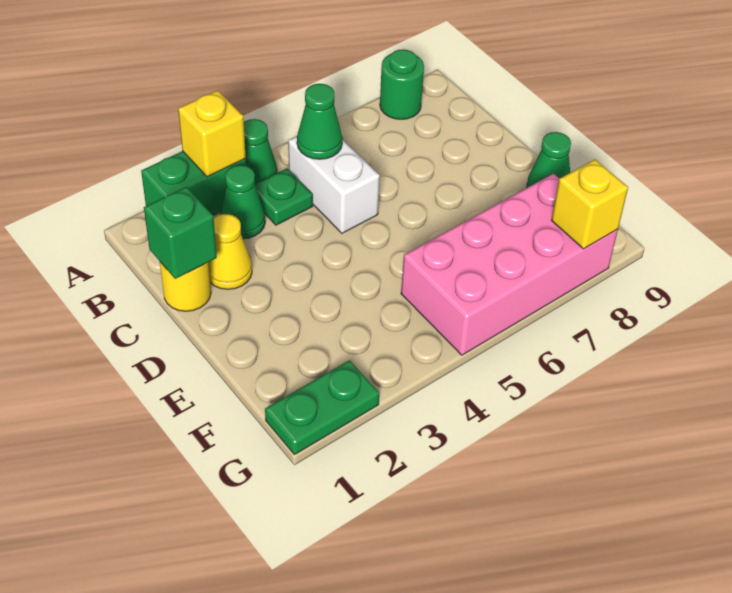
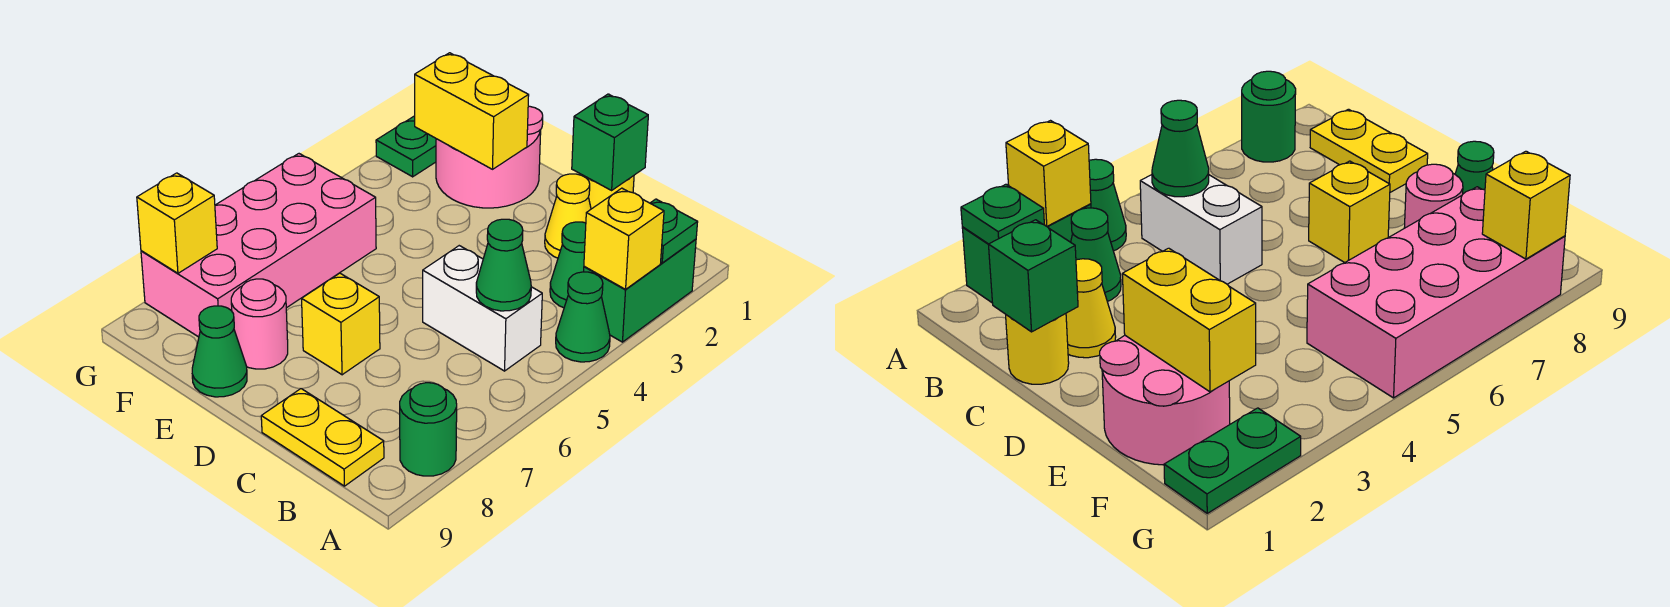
green 1x1 plate [255,169,313,225] -> green 1x1 plate moved to [650,199,698,263]
none -> yellow 1x2 plate [261,389,384,486]
none -> yellow 1x1 brick [302,273,380,375]
none -> pink 2x2 round brick [436,106,543,208]
none -> yellow 1x2 brick [415,53,529,169]
none -> pink 1x1 round brick [231,279,288,369]

